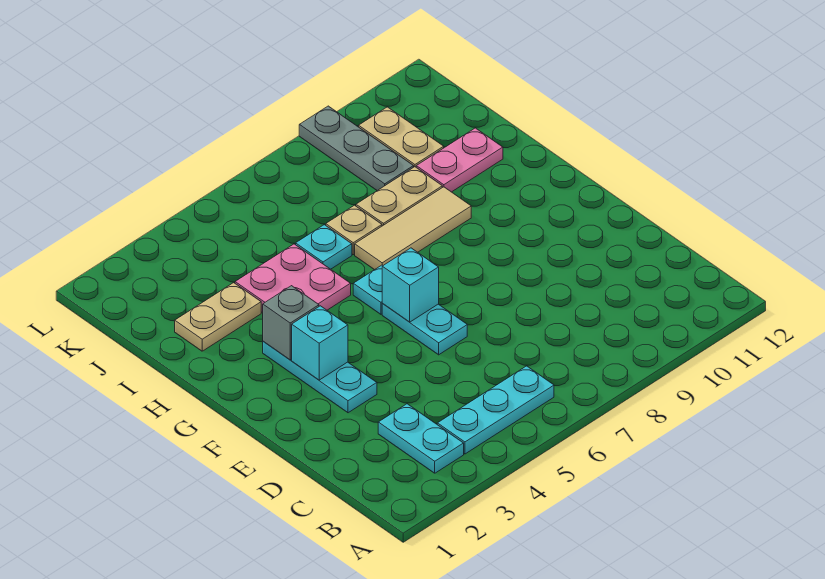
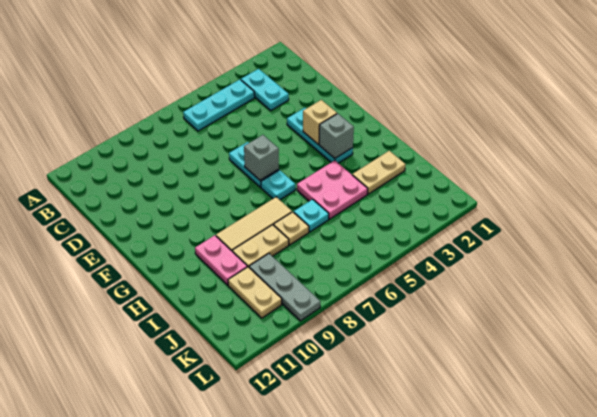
cyan 1x1 brick [292,306,348,380] -> tan 1x1 brick [303,100,337,144]
cyan 1x1 brick [382,248,439,322] -> grey 1x1 brick [244,135,279,180]
pink 1x2 plate [416,128,503,192] -> pink 1x2 plate turned to [195,235,247,285]

